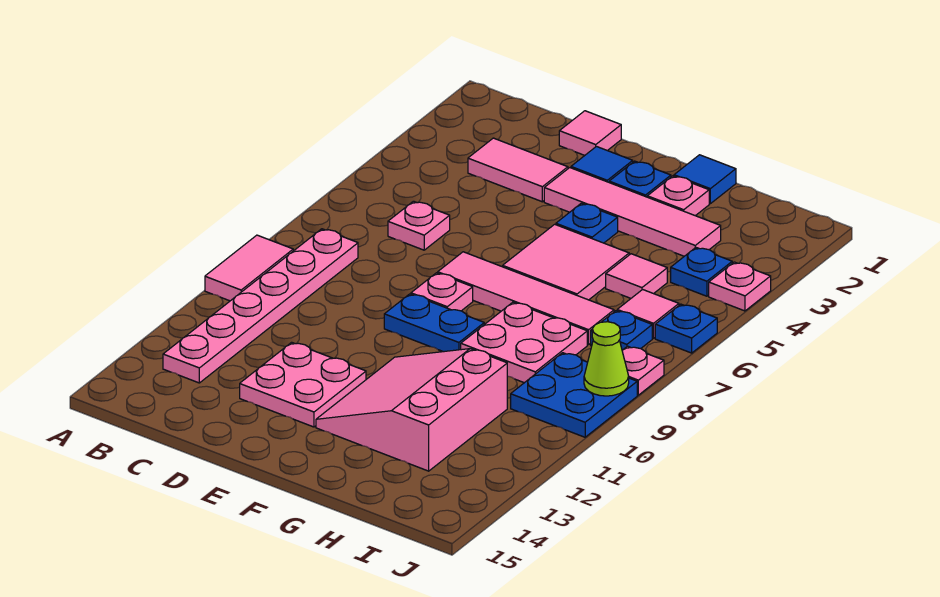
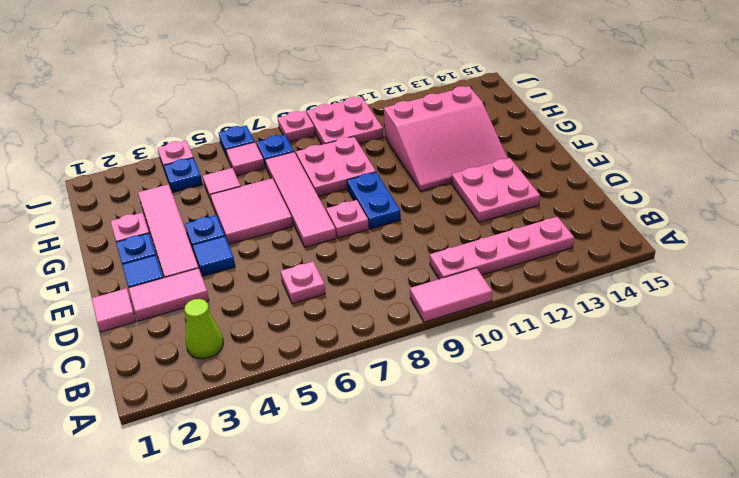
pink 1x6 plate [163,229,358,383] -> pink 1x4 plate [430,217,574,279]
pink 1x2 tile [468,138,568,202] -> pink 1x2 tile turned to [129,268,209,321]
blue 1x1 tile [674,155,736,204] -> blue 1x1 tile moved to [193,236,235,276]
blue 2x2 plate [511,353,637,437] -> pink 2x2 plate [307,97,383,145]
lime 1x1 cone [584,322,629,396] -> lime 1x1 cone moved to [185,299,223,359]

